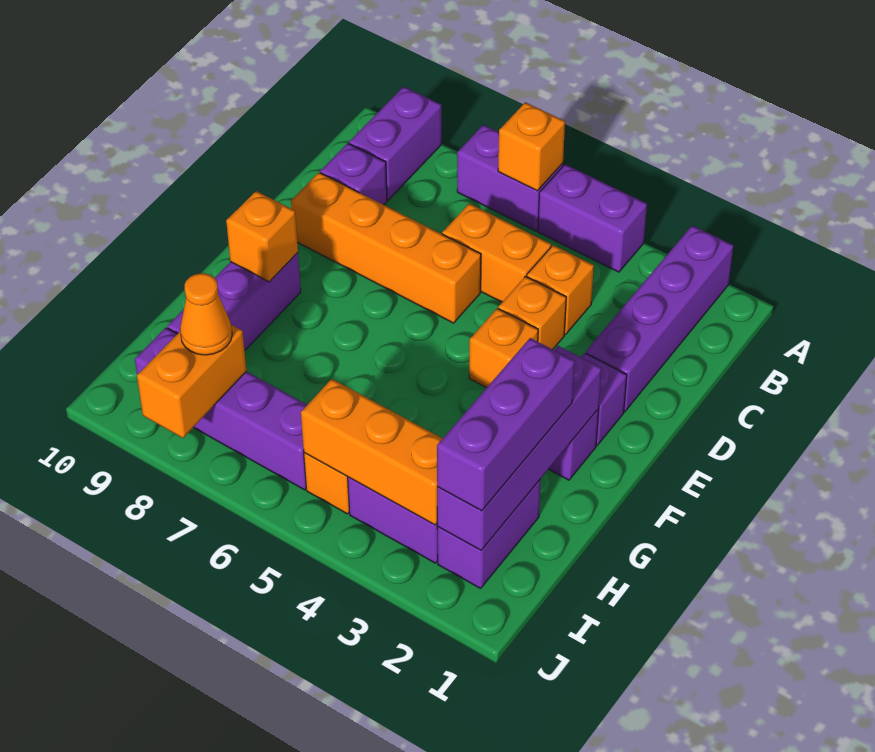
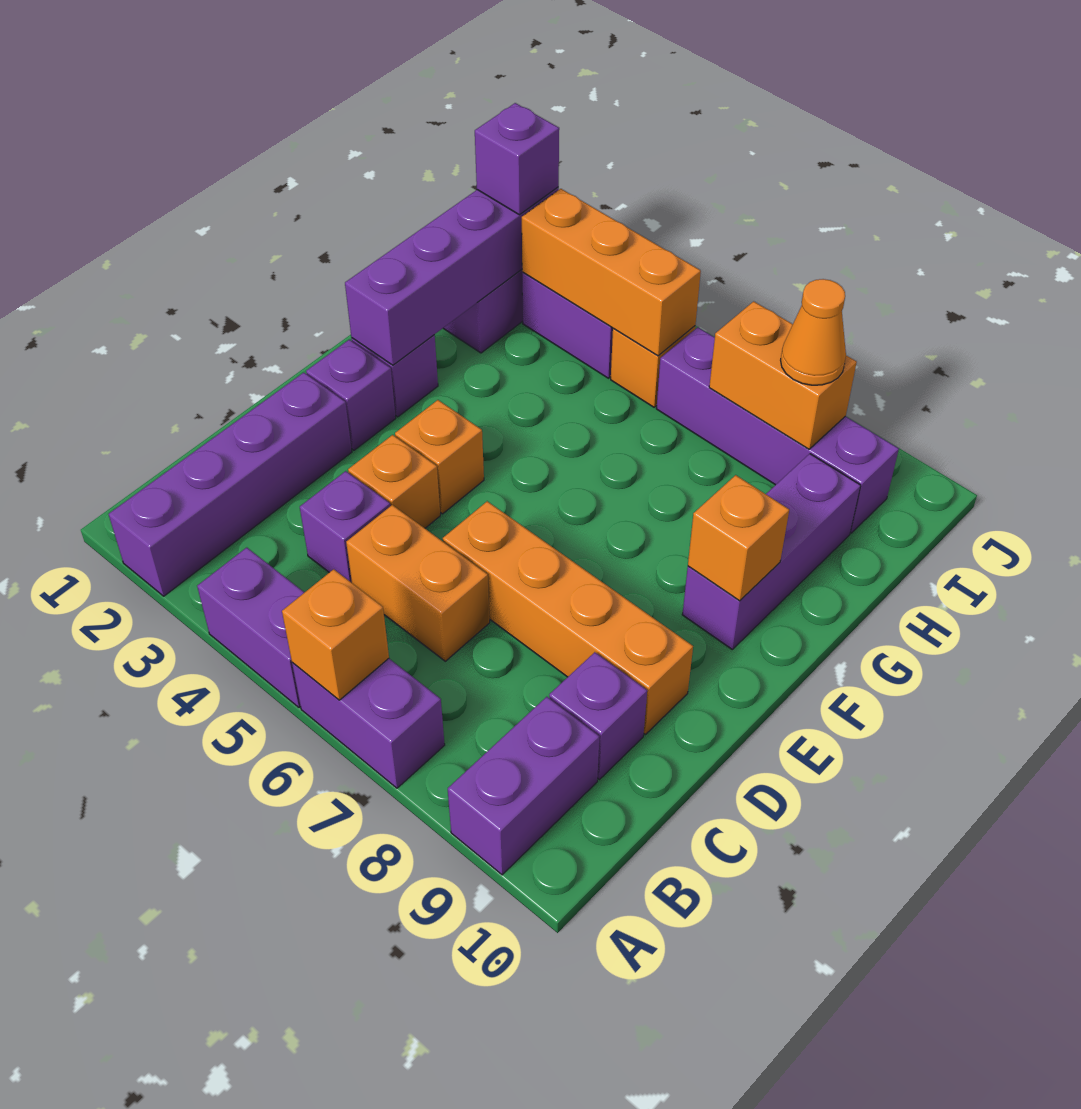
orange 1x1 brick [527,245,594,335] -> purple 1x1 brick [300,471,390,583]
purple 1x3 brick [437,338,575,511] -> purple 1x1 brick [475,103,559,215]
orange 1x2 brick [137,325,246,438] -> orange 1x2 brick turned to [709,301,857,449]

